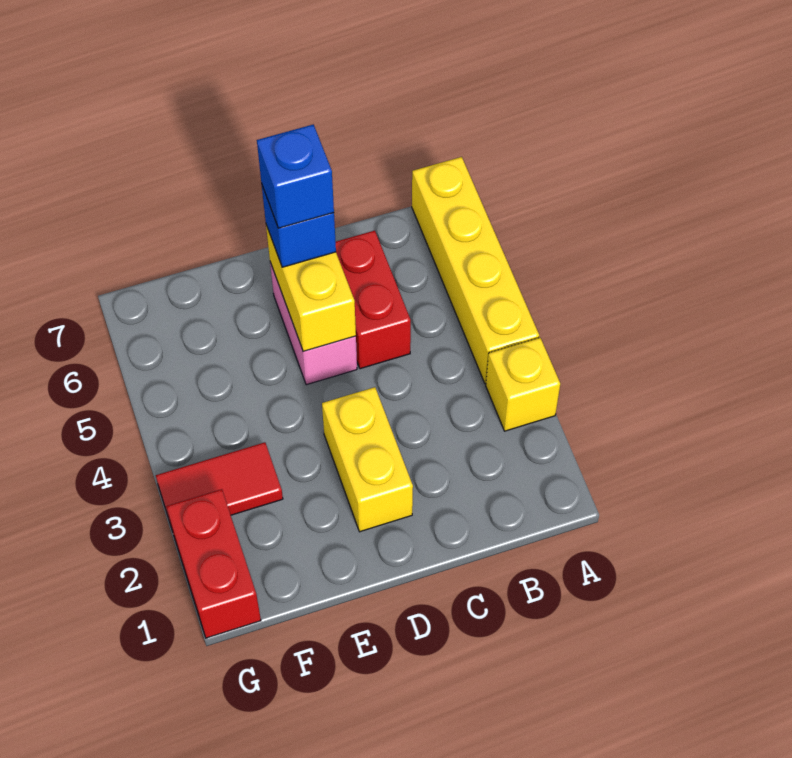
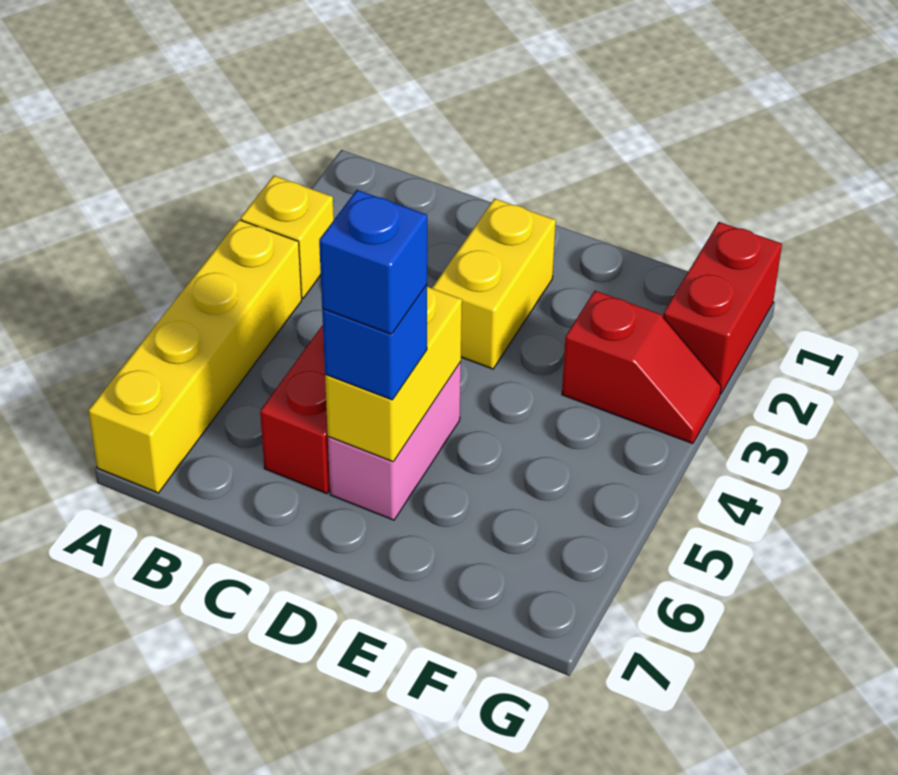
red 1x2 tile [156,442,283,528] -> red 1x2 slope [562,291,721,444]

